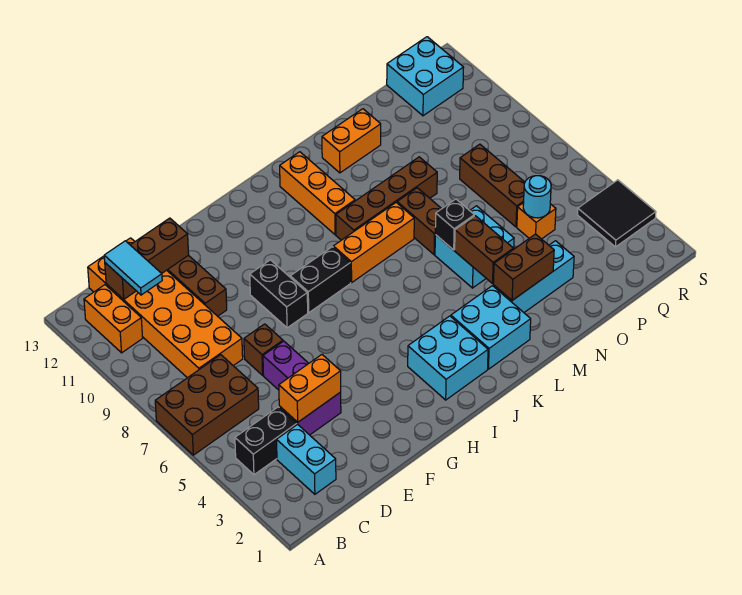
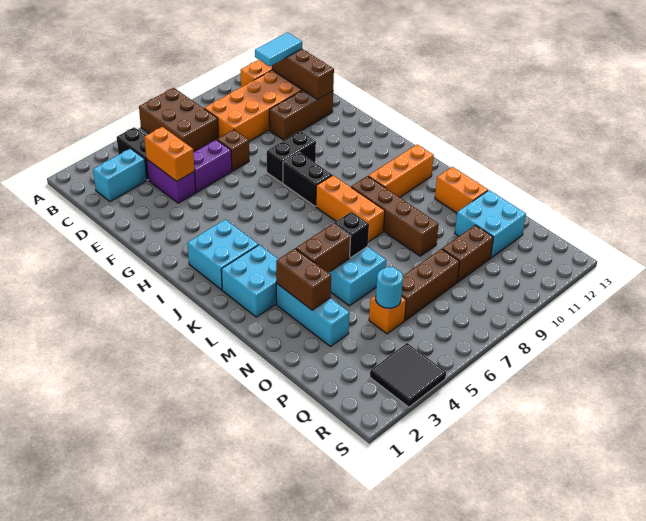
brown 1x2 brick [397,188,442,255] -> brown 1x2 brick moved to [442,225,494,282]
cyan 2x2 brick [387,37,464,116] -> cyan 2x2 brick moved to [455,190,526,258]

